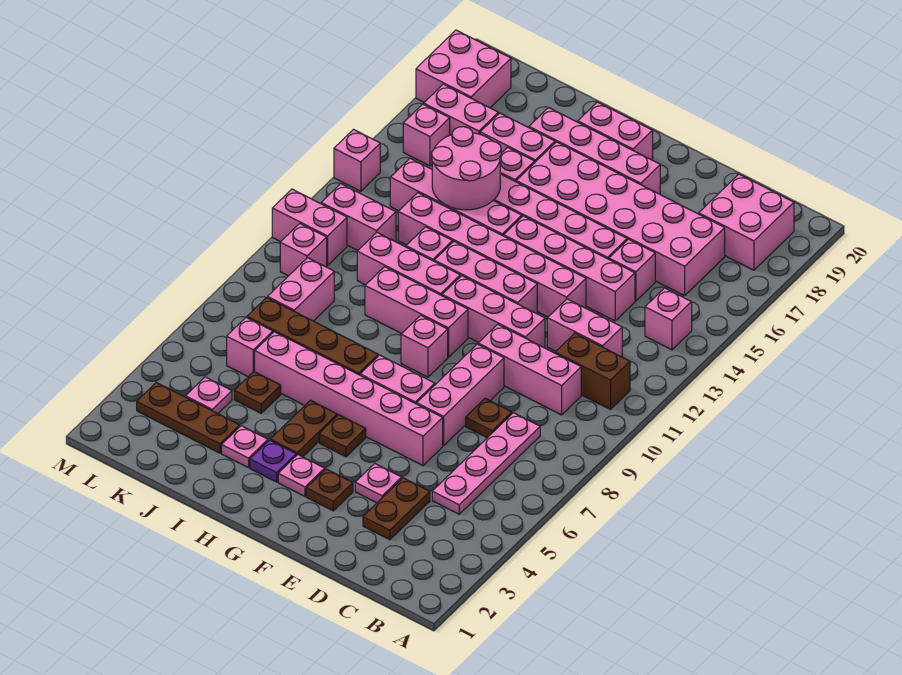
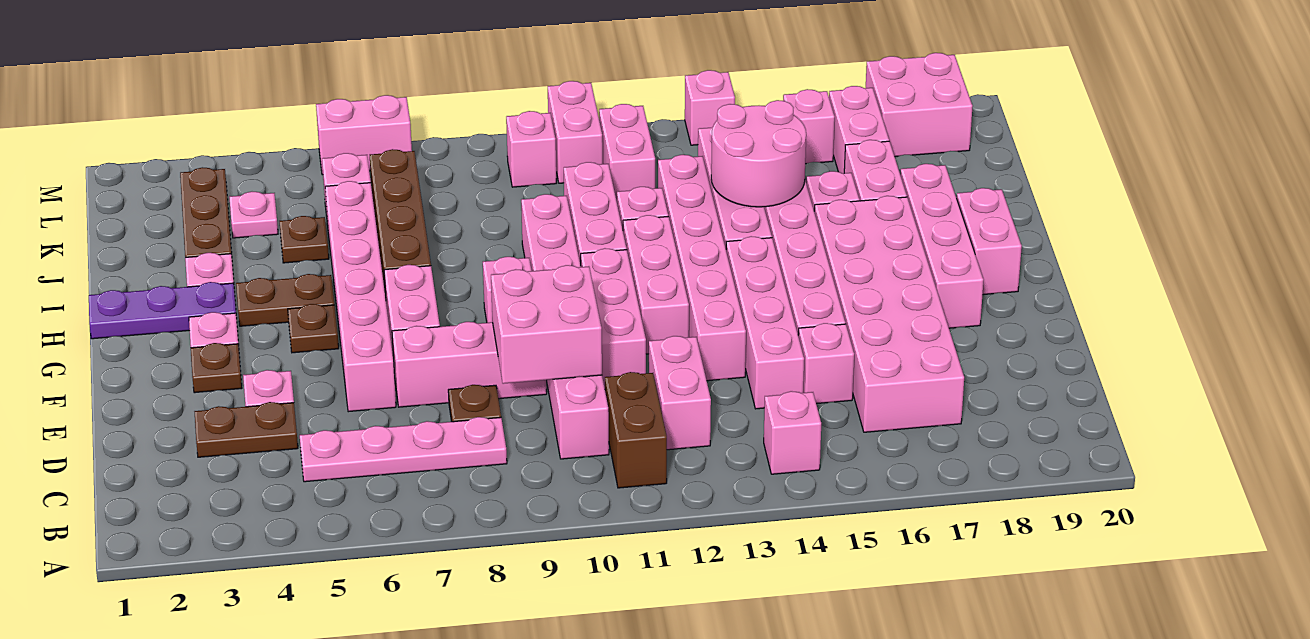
pink 2x2 brick [699,174,794,270] -> pink 2x2 brick moved to [491,265,602,384]
purple 1x1 plate [250,440,296,482] -> purple 1x3 plate [89,282,237,339]
pink 1x2 brick [268,258,334,321] -> pink 1x2 brick moved to [316,95,412,175]

